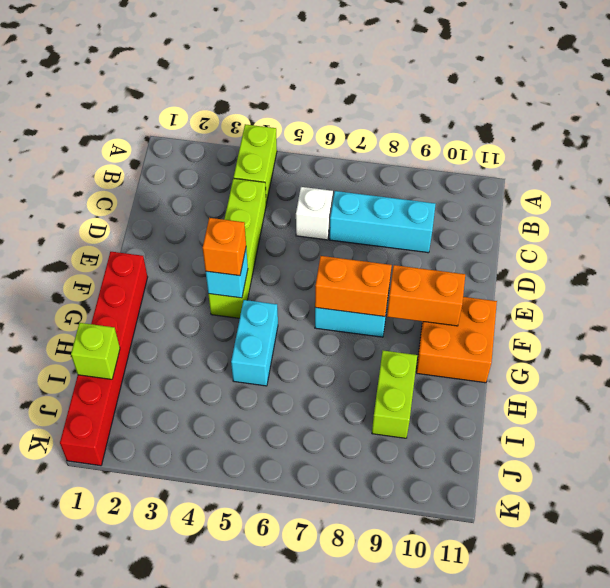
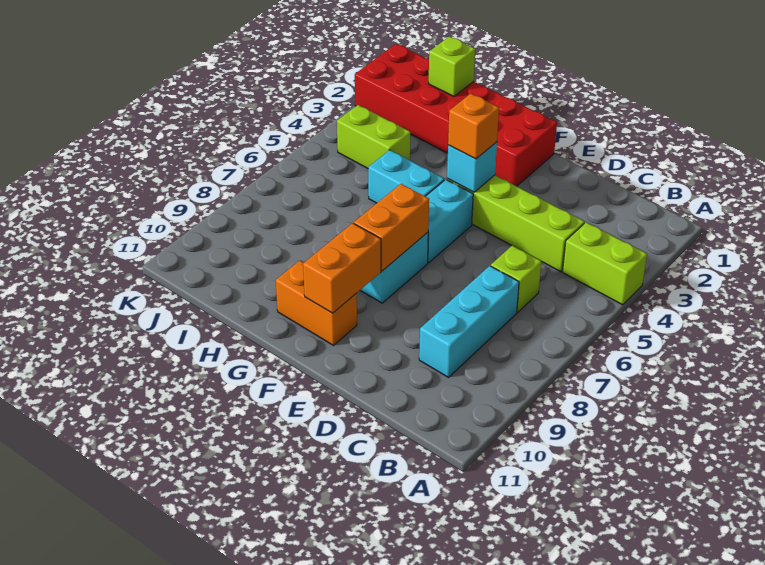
white 1x1 brick [296,187,333,240] -> lime 1x1 brick [491,246,541,312]
red 1x6 brick [60,252,148,466] -> red 2x6 brick [355,44,557,186]
none -> cyan 1x2 brick [426,180,473,263]
orange 2x2 brick [416,297,497,383] -> orange 1x2 brick [276,260,357,345]
lime 1x2 brick [372,351,417,438] -> lime 1x2 brick moved to [337,105,410,168]

